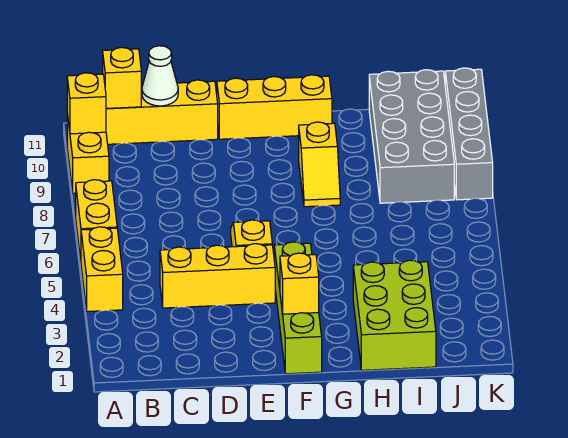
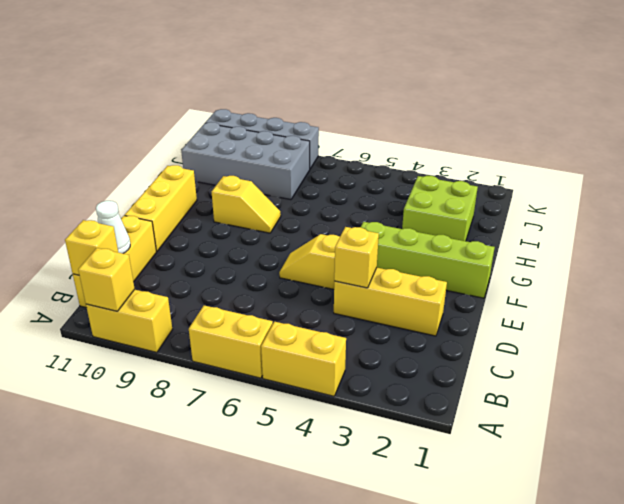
yellow 1x3 brick [160,244,275,308] -> yellow 1x3 brick turned to [334,268,447,336]
yellow 1x1 brick [280,253,319,314] -> yellow 1x1 brick moved to [334,227,379,288]
lime 2x3 brick [353,260,436,370] -> lime 2x2 brick [402,176,478,241]

